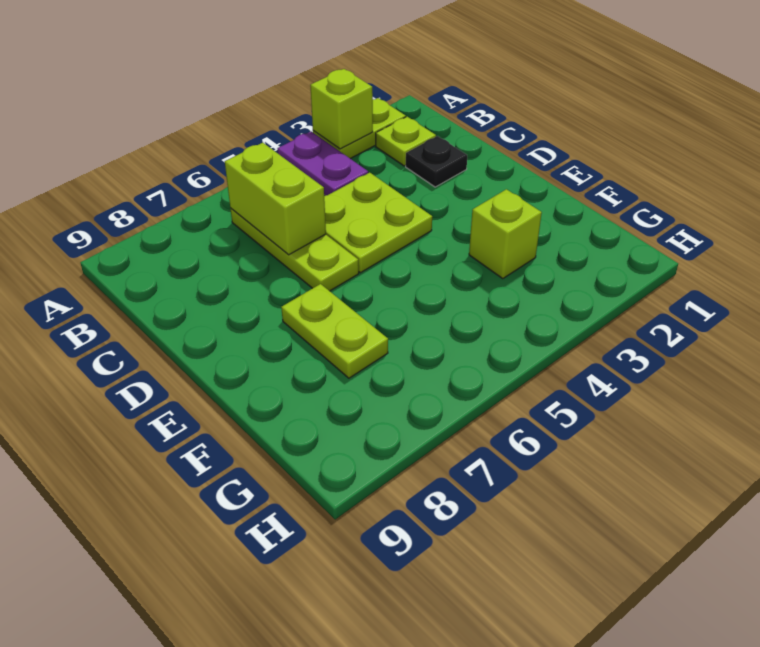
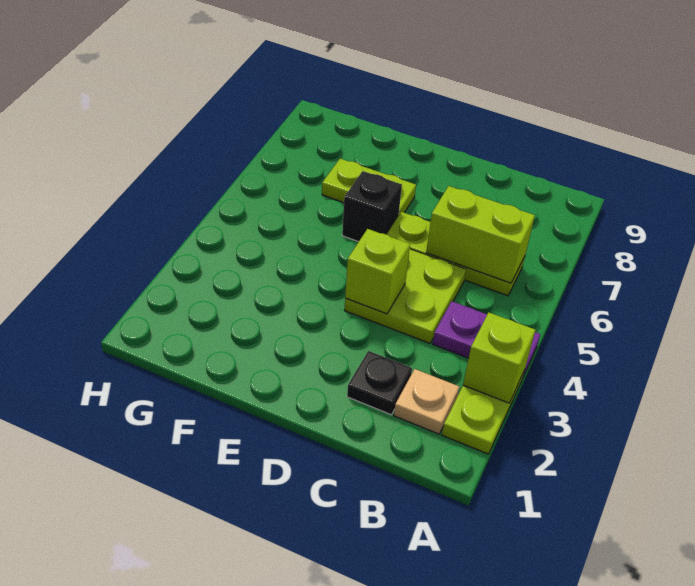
lime 1x1 plate [376,117,436,166] -> tan 1x1 plate [394,369,459,434]
none -> black 1x1 brick [342,171,402,242]
lime 1x1 brick [469,189,542,279] -> lime 1x1 brick moved to [345,229,410,314]

